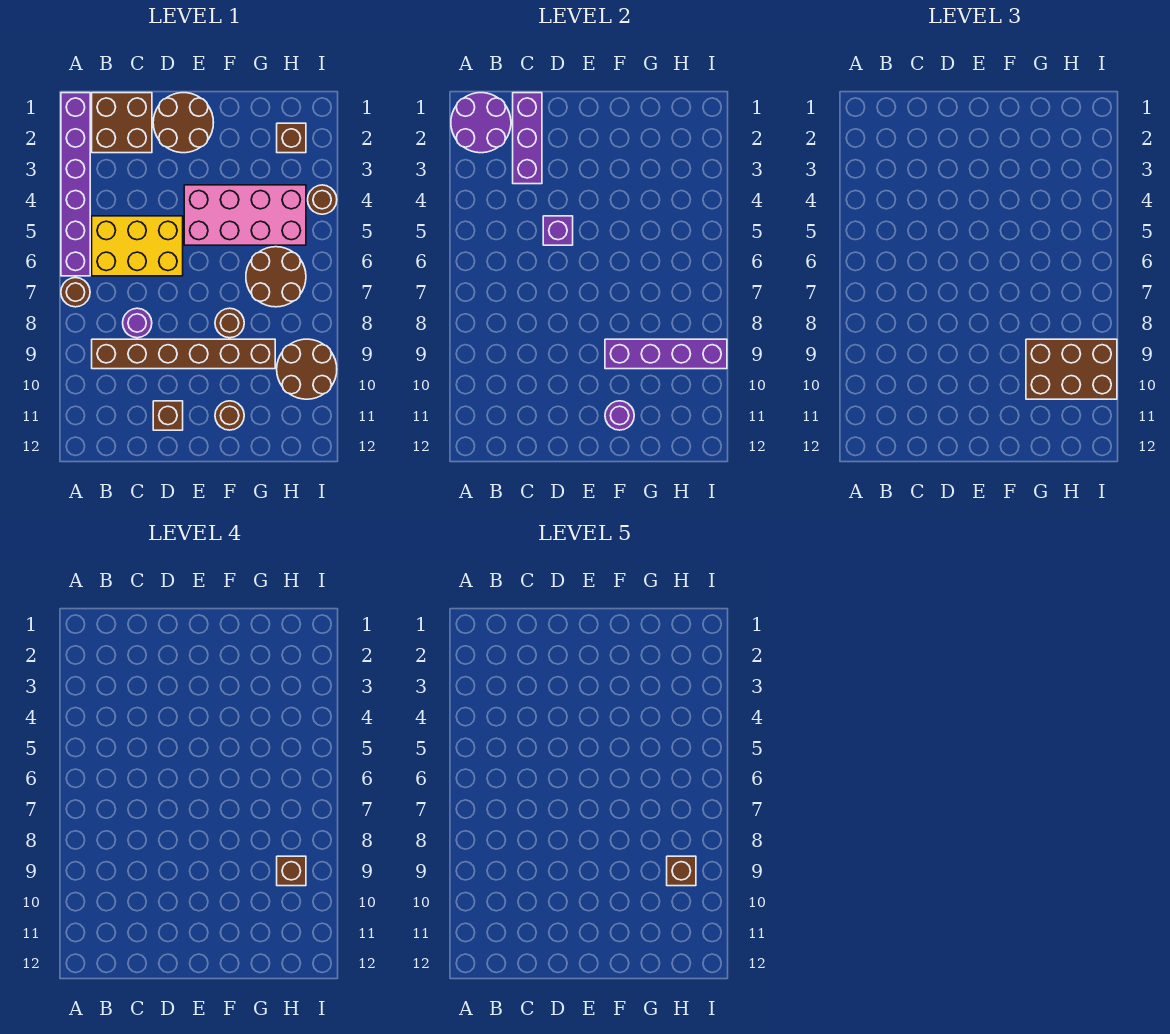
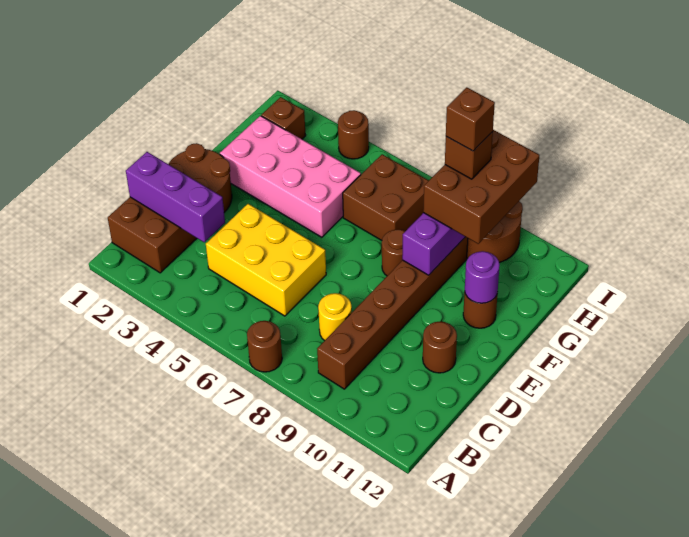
purple 1x6 brick [61,93,90,276] -> none
purple 2x2 round brick [451,93,511,153] -> none
yellow 2x3 brick [92,216,183,276] -> yellow 2x3 brick turned to [206,204,326,316]
purple 1x1 round brick [123,308,152,338] -> yellow 1x1 round brick [318,293,352,341]
purple 1x1 brick [543,216,573,245] -> none
brown 1x1 brick [153,401,183,430] -> brown 1x1 round brick [423,322,457,373]
pink 2x4 brick [184,185,306,245] -> pink 2x4 brick turned to [220,116,361,237]
brown 2x2 round brick [246,247,306,307] -> brown 2x2 brick [343,154,429,240]

